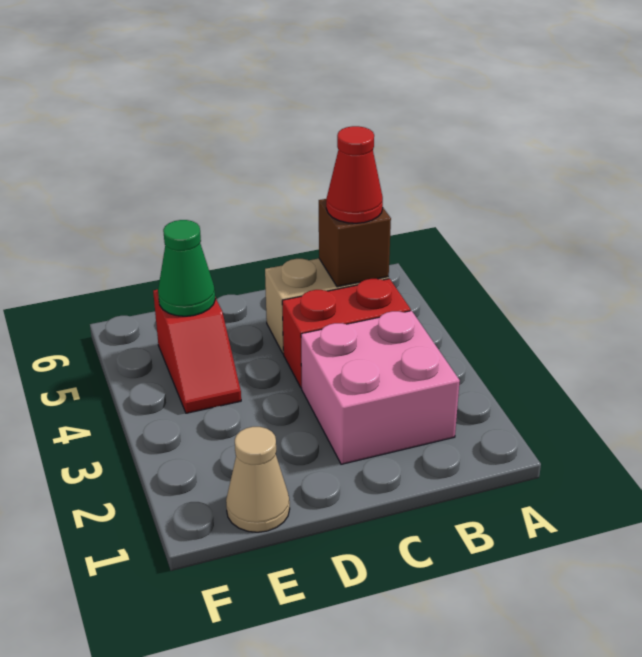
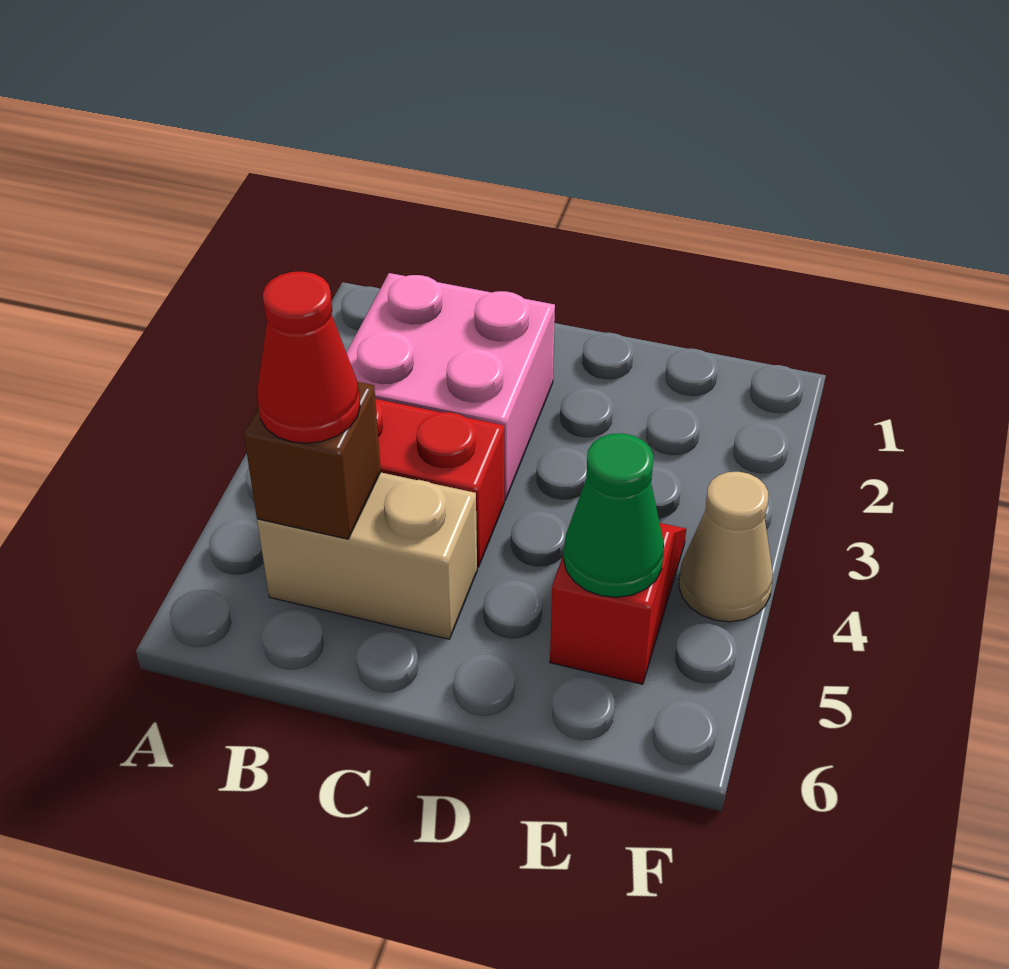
tan 1x1 cone [226,427,290,532] -> tan 1x1 cone moved to [679,472,773,622]

